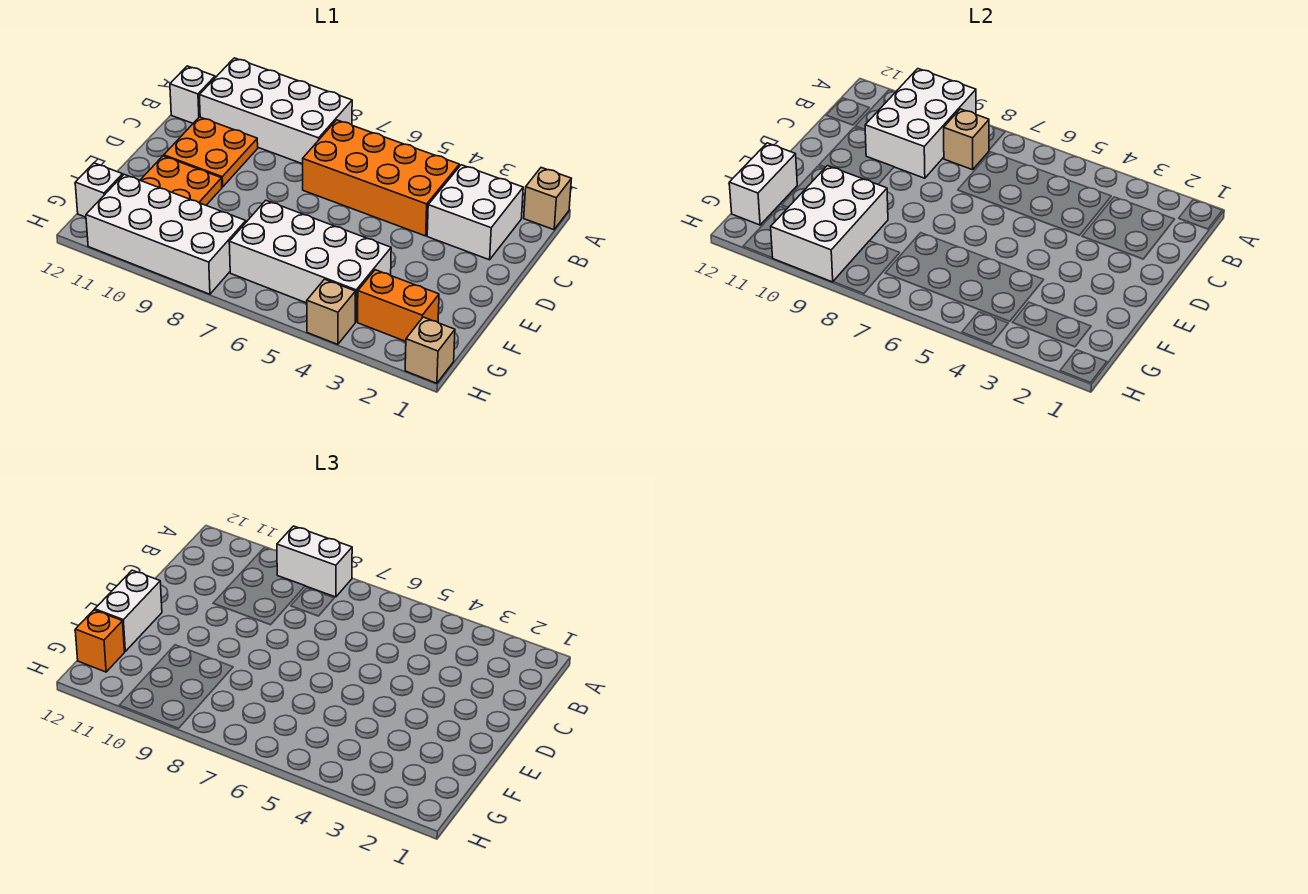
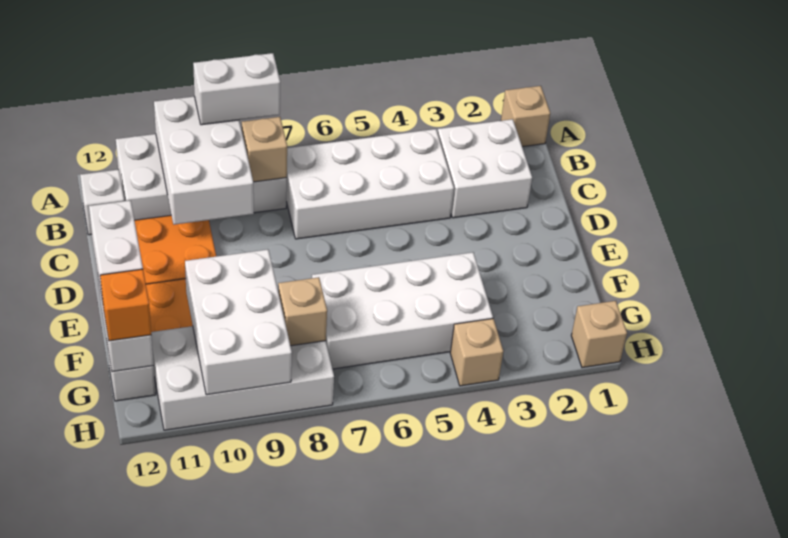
orange 2x4 brick [303,120,459,236] -> white 2x4 brick [286,129,454,239]
orange 1x2 brick [358,270,439,341] -> none
none -> tan 1x1 brick [278,277,327,346]

